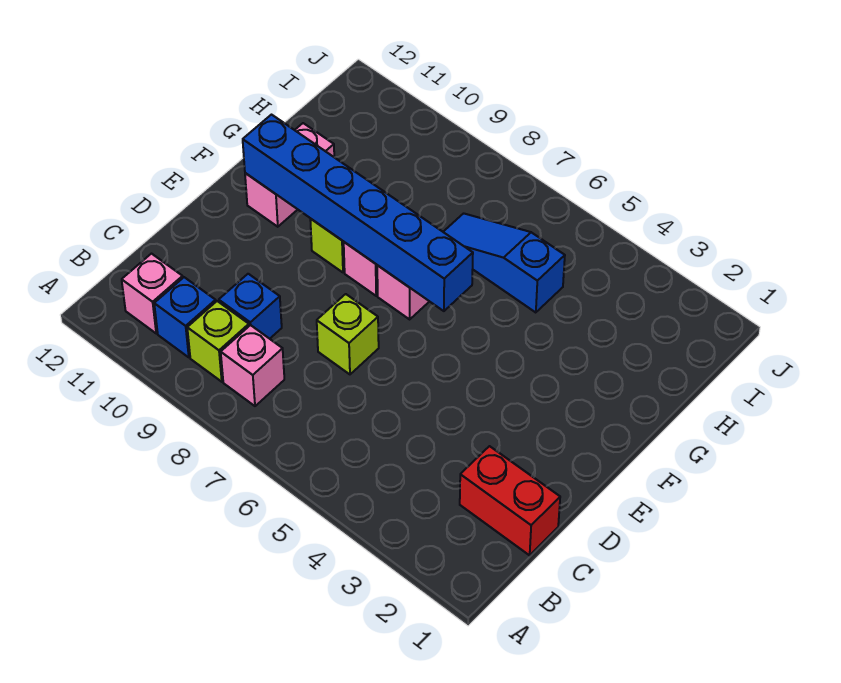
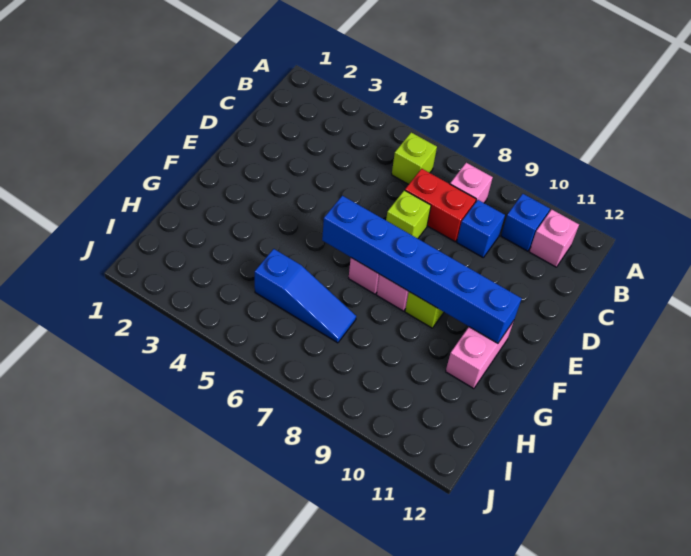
lime 1x1 brick [187,301,249,382] -> lime 1x1 brick moved to [392,132,437,184]
red 1x2 brick [460,446,560,555] -> red 1x2 brick moved to [405,169,476,242]

